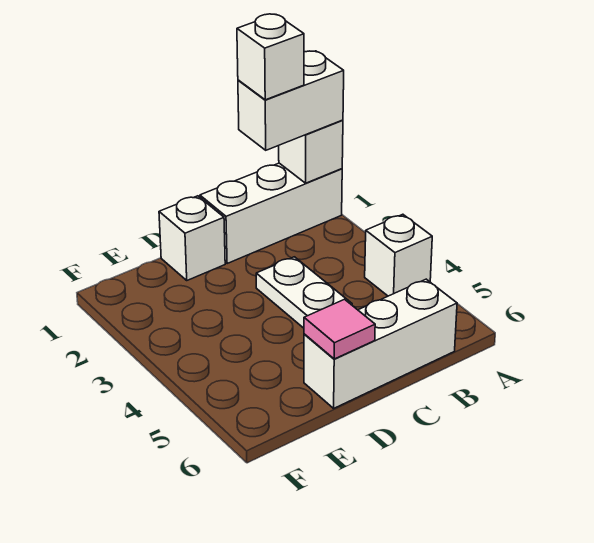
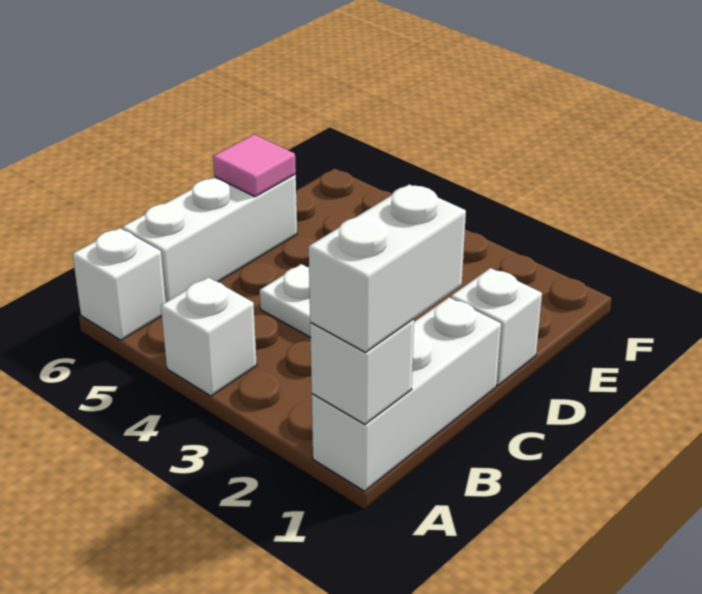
white 1x1 brick [237,14,304,100] -> white 1x1 brick moved to [73,228,166,340]

